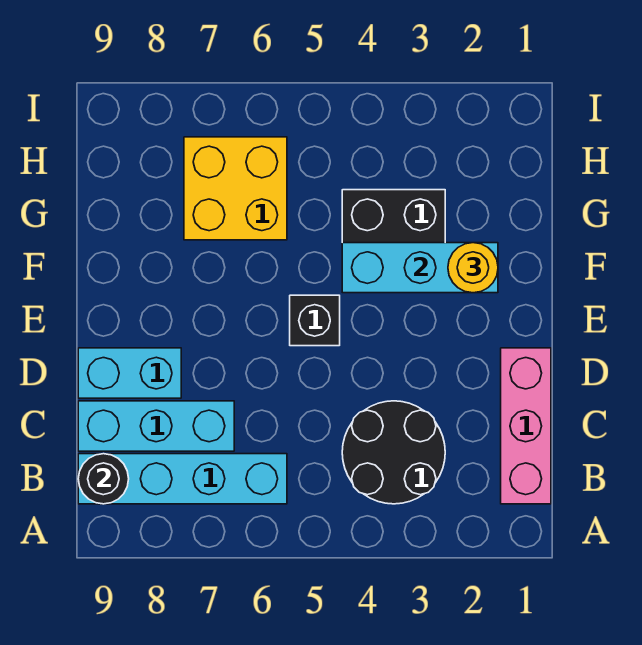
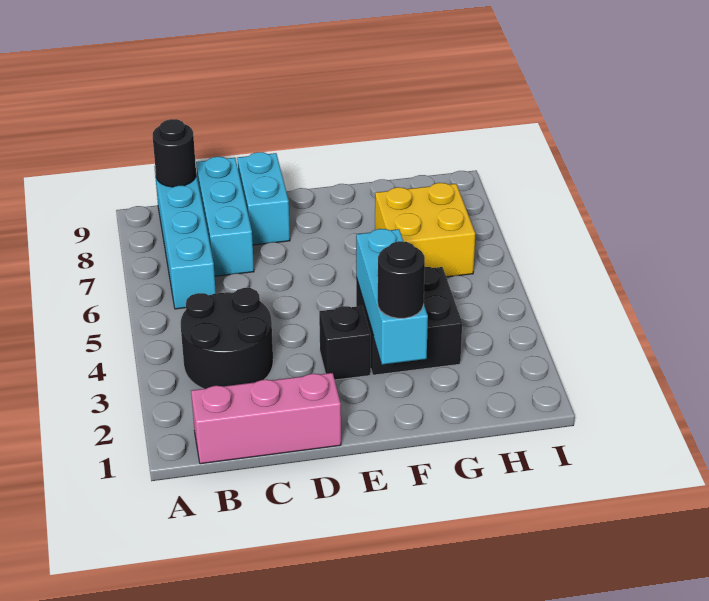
black 1x1 brick [290,295,340,346] -> black 1x1 brick moved to [319,306,371,380]
yellow 1x1 round brick [448,243,498,293] -> black 1x1 round brick [378,241,425,318]

